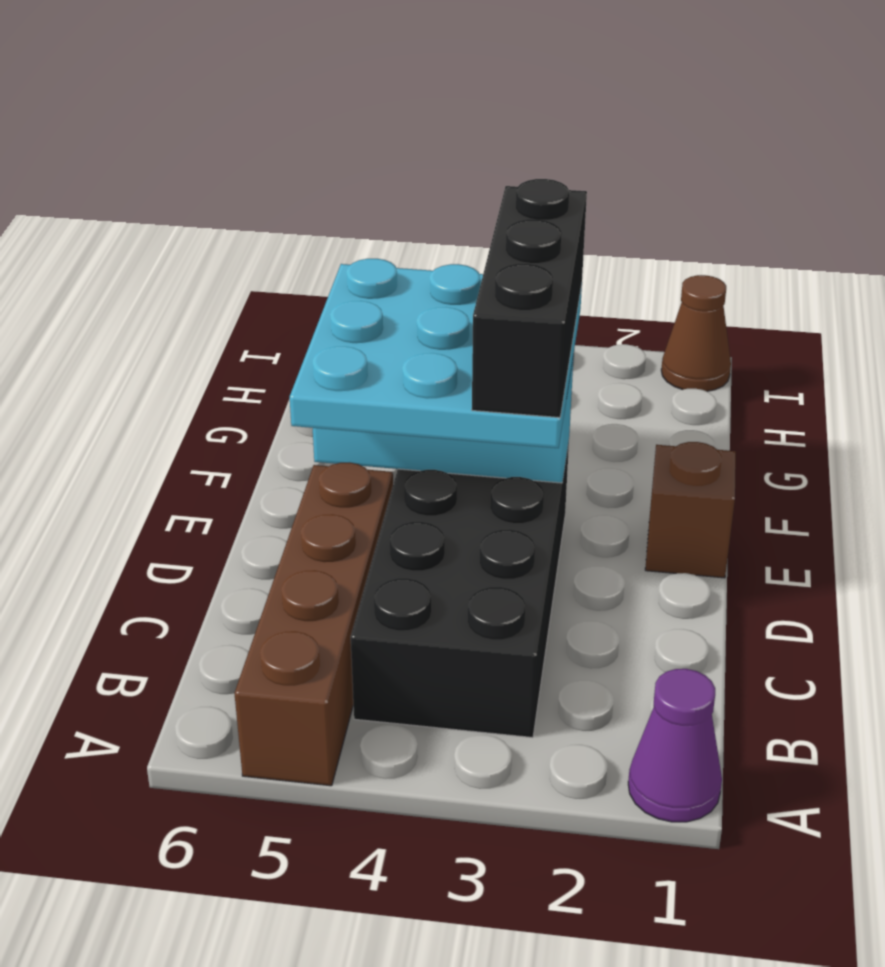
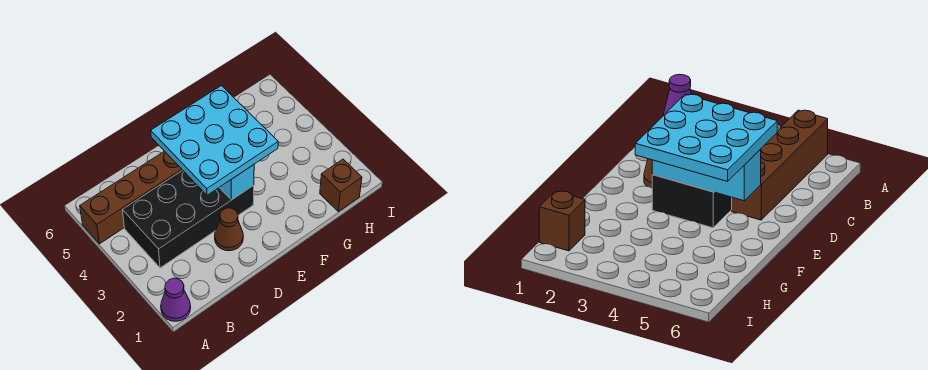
black 1x3 brick [472,179,587,418] -> none
brown 1x1 brick [645,442,736,578] -> brown 1x1 brick moved to [320,159,362,212]
brown 1x1 cone [661,275,731,391] -> brown 1x1 cone moved to [215,208,243,251]

